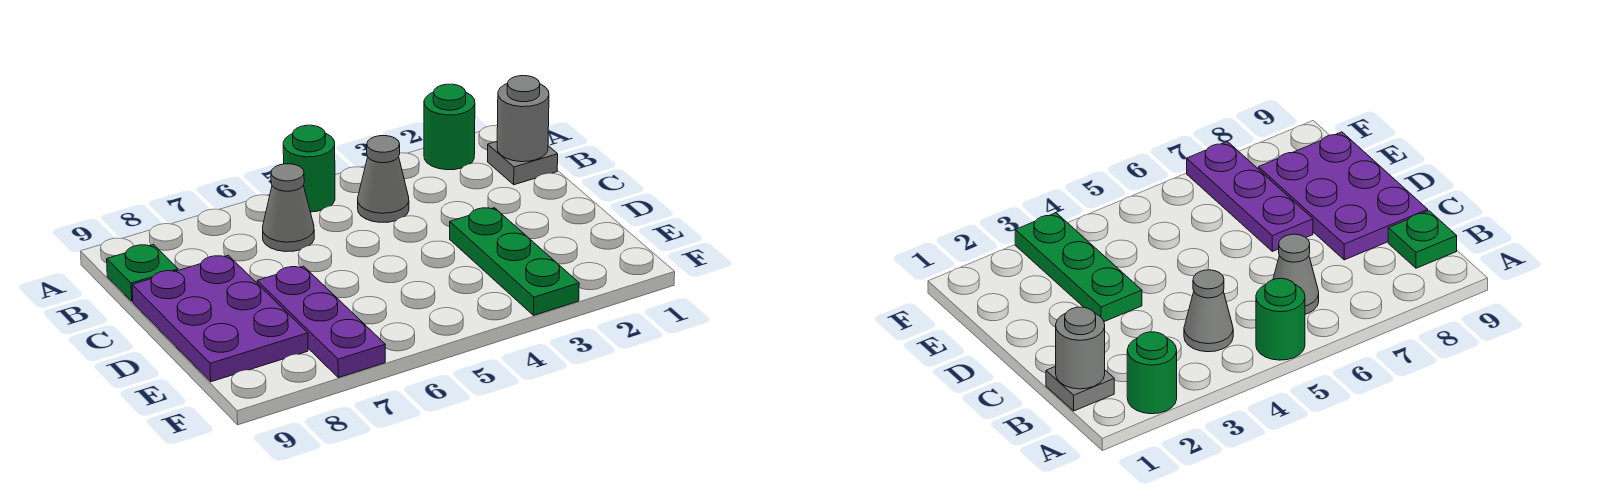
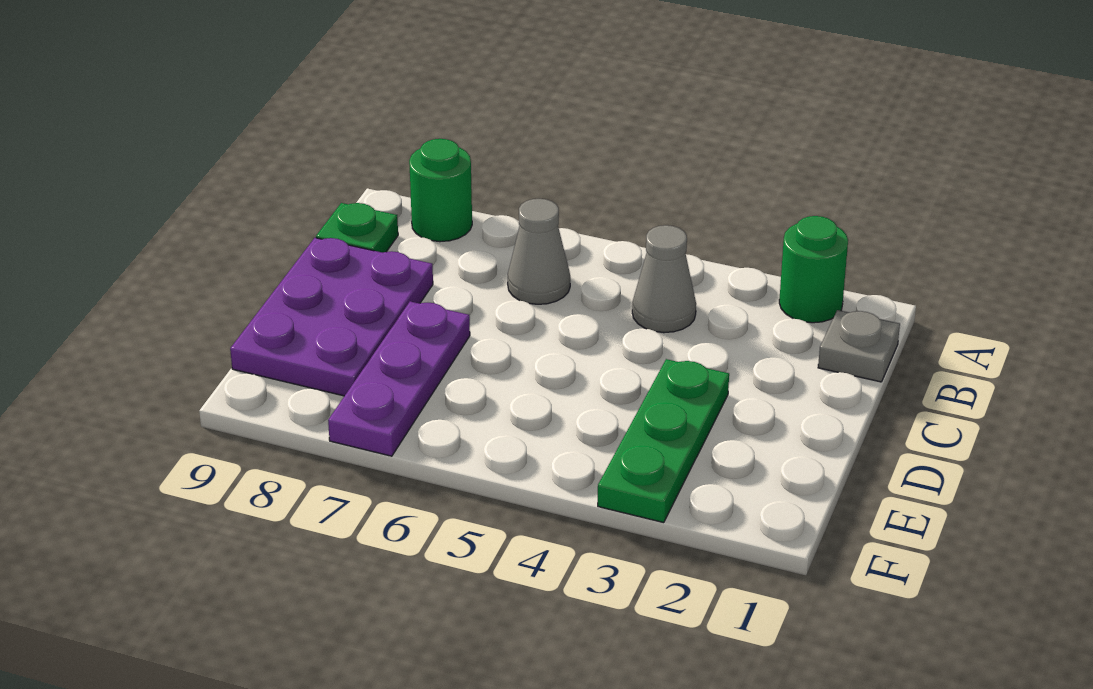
green 1x1 round brick [283,125,335,212] -> green 1x1 round brick moved to [409,139,472,242]
grey 1x1 round brick [497,76,549,162] -> none

